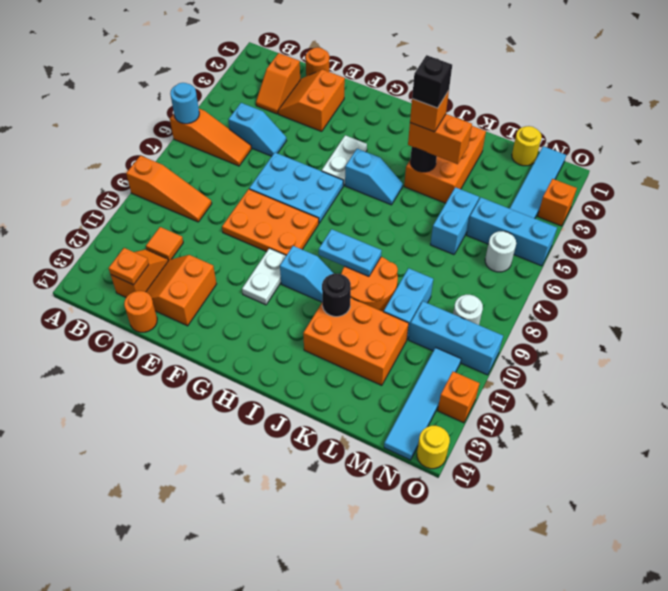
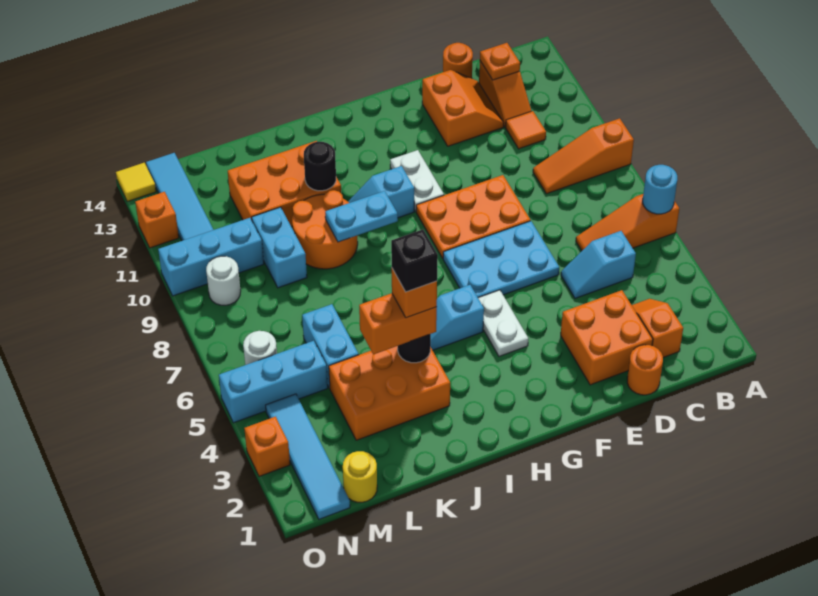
orange 2x2 slope [278,70,345,131] -> orange 2x2 brick [561,290,653,385]
orange 2x3 brick [404,126,486,203] -> orange 2x3 brick turned to [329,346,450,440]
yellow 1x1 round brick [417,426,450,469] -> yellow 1x1 tile [116,163,156,201]

